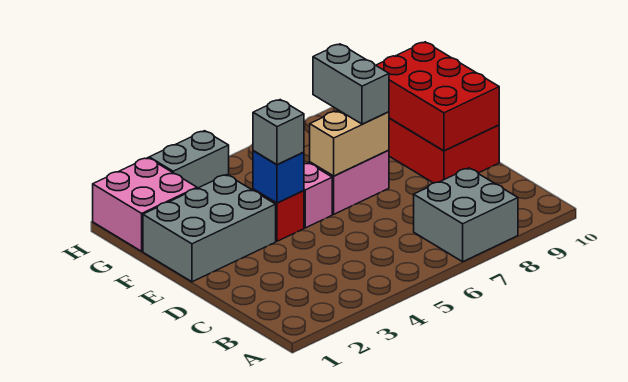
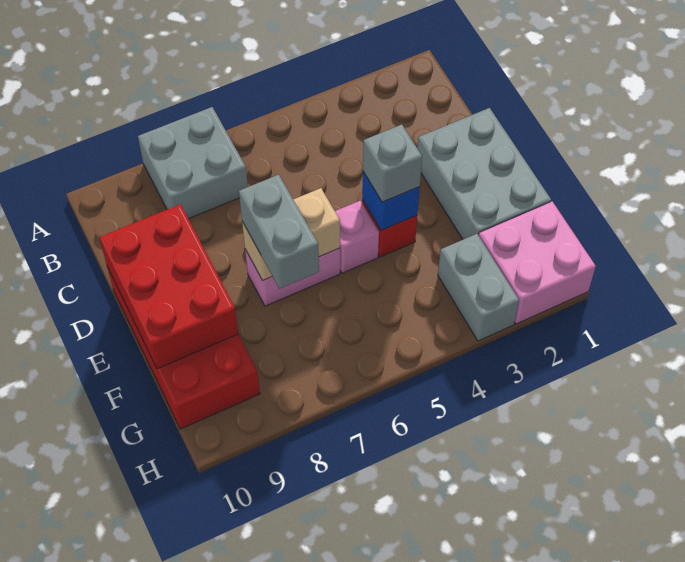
grey 2x3 brick [143,175,276,282] -> grey 2x3 brick turned to [417,108,551,239]
grey 1x2 brick [149,131,229,188] -> grey 1x2 brick turned to [438,234,519,341]

